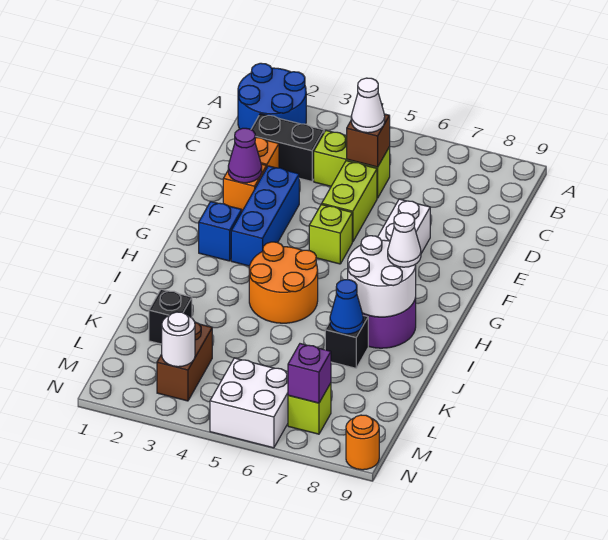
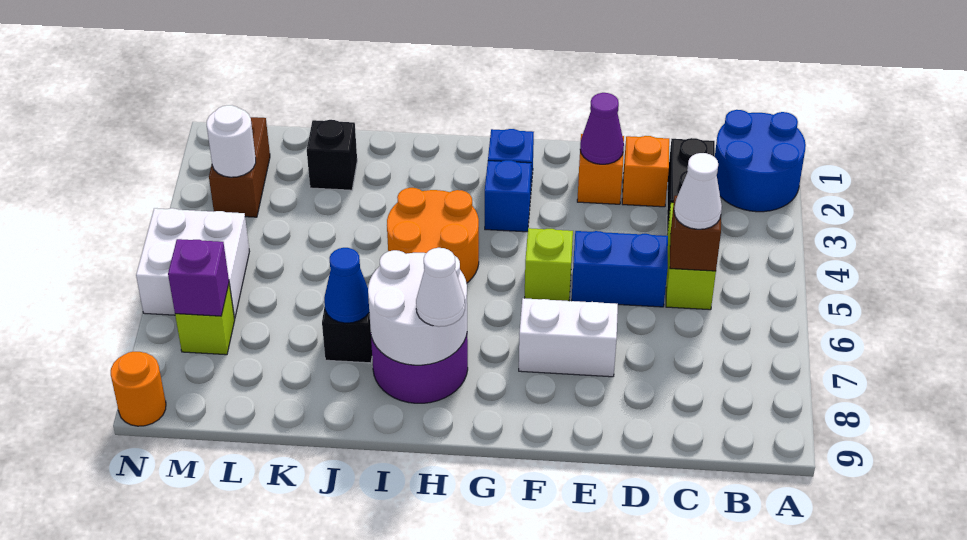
lime 1x2 brick [322,161,377,242] -> blue 1x2 brick [572,231,668,307]
blue 1x3 brick [231,166,299,266] -> blue 1x1 brick [485,160,531,232]
brown 1x2 brick [157,322,212,401] -> brown 1x2 brick turned to [209,117,270,217]

